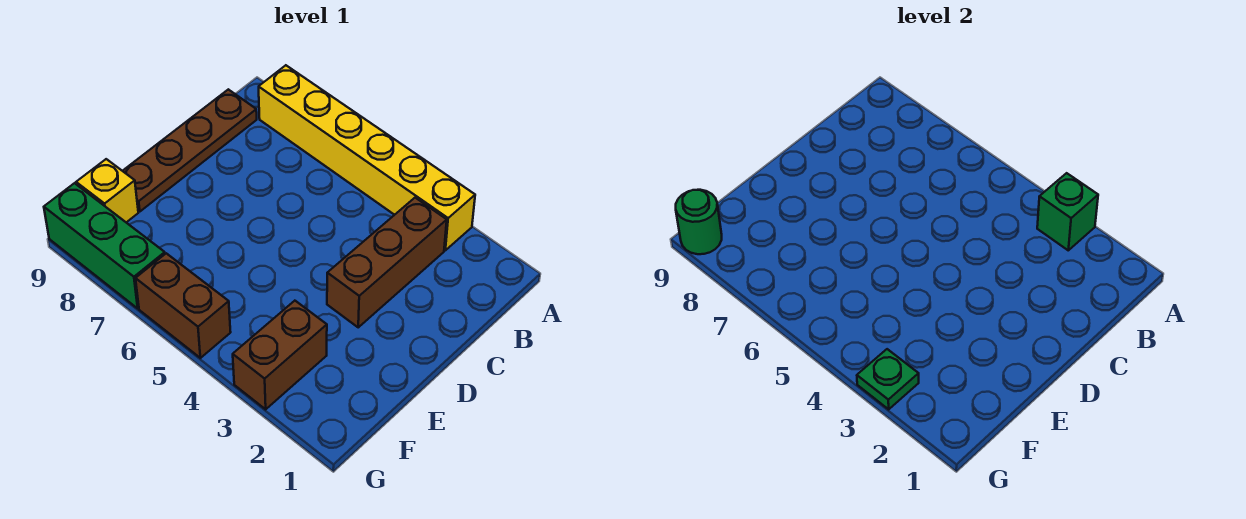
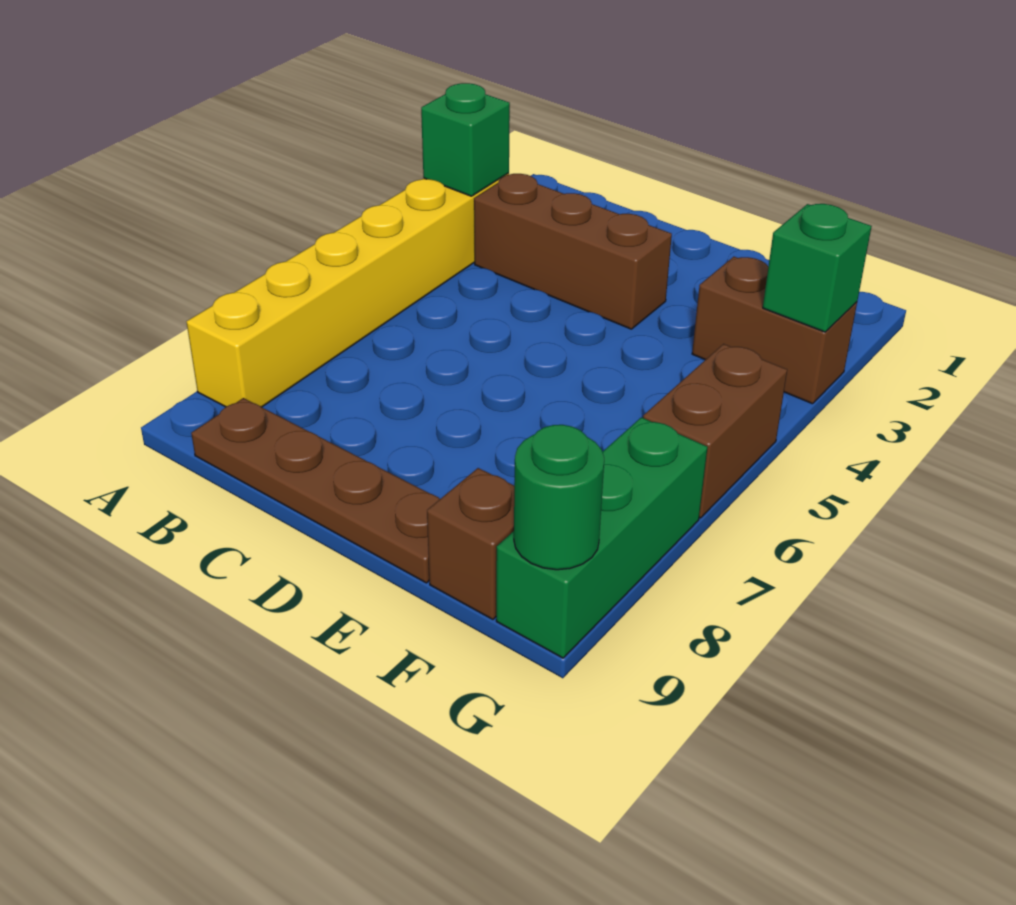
yellow 1x1 brick [76,159,138,222] -> brown 1x1 brick [427,468,514,619]
green 1x1 plate [857,349,919,409] -> green 1x1 brick [763,204,872,332]

